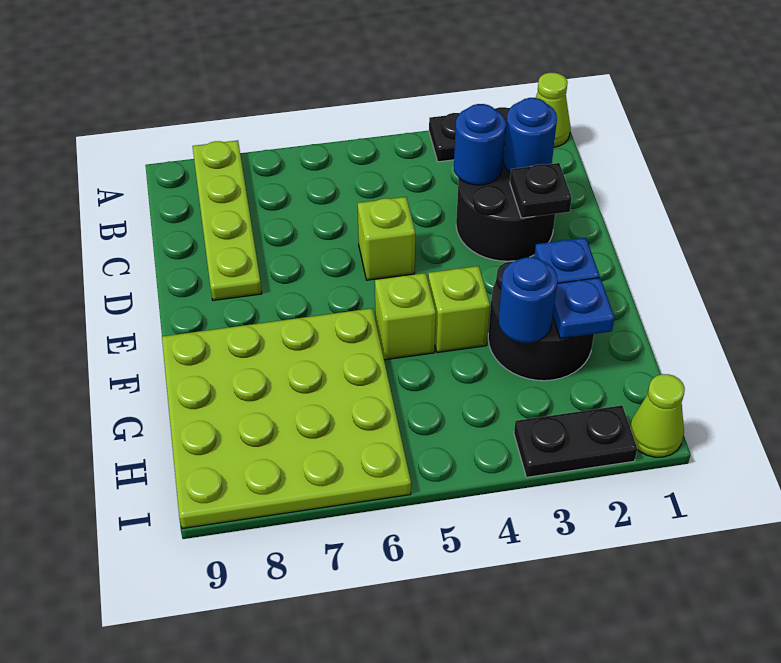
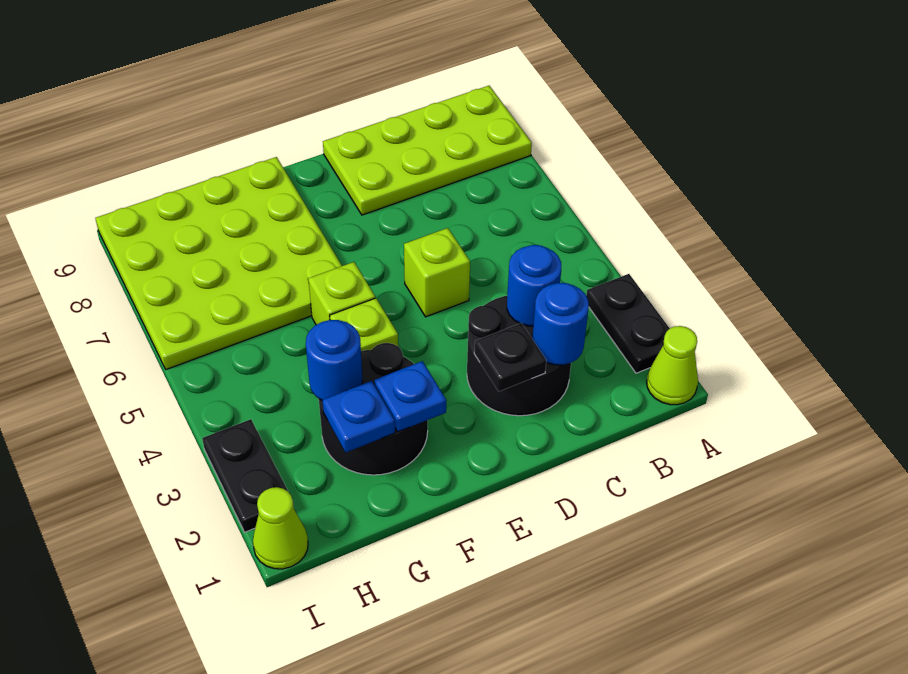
lime 1x4 plate [193,140,262,300] -> lime 2x4 plate [323,86,532,215]

